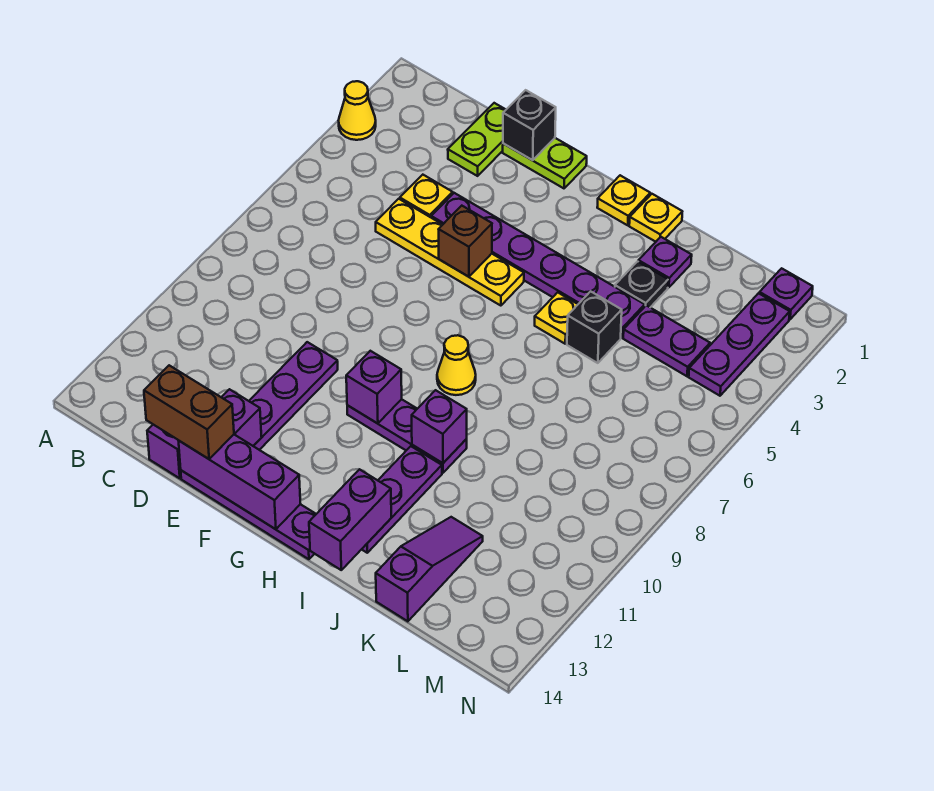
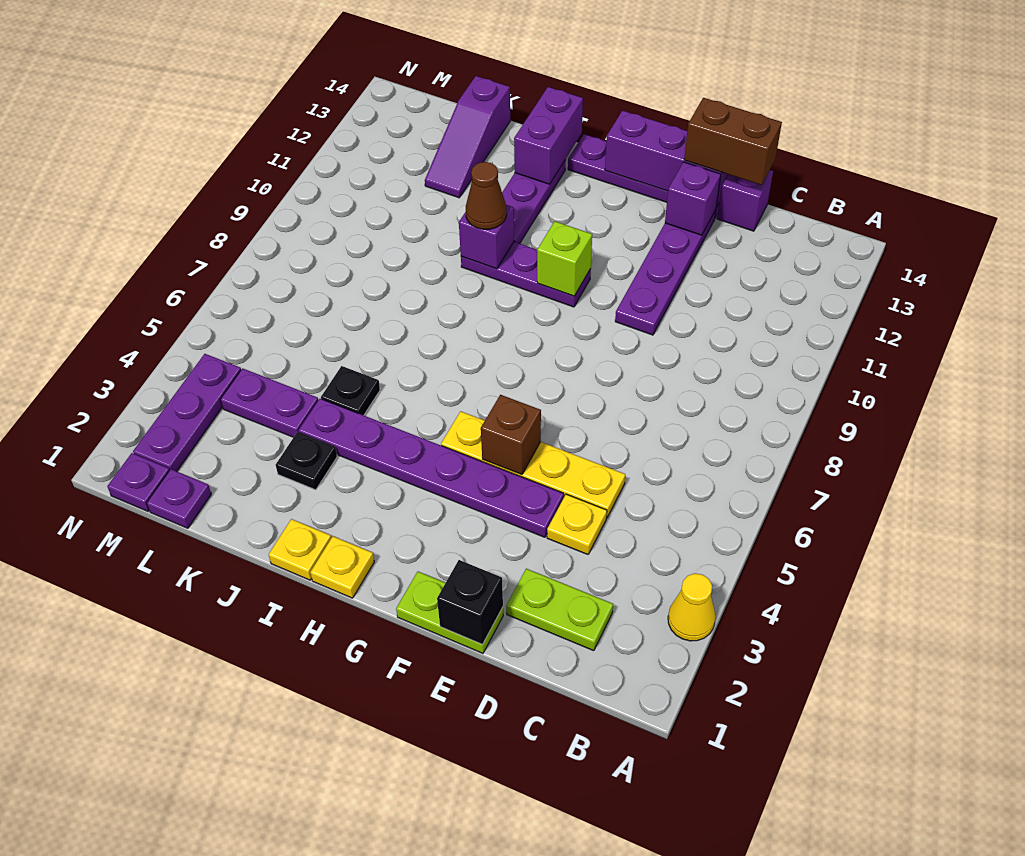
lime 1x2 plate [448,103,506,176] -> lime 1x2 plate turned to [506,569,613,651]
purple 1x1 brick [346,351,402,424] -> lime 1x1 brick [537,221,592,296]
yellow 1x1 cone [437,335,476,395] -> none
yellow 1x1 plate [535,292,578,344] -> none
none -> brown 1x1 cone [466,162,507,229]
purple 1x1 plate [638,237,692,288] -> purple 1x1 plate moved to [147,469,211,528]
black 1x1 brick [567,291,622,363] -> black 1x1 plate [321,366,380,415]

